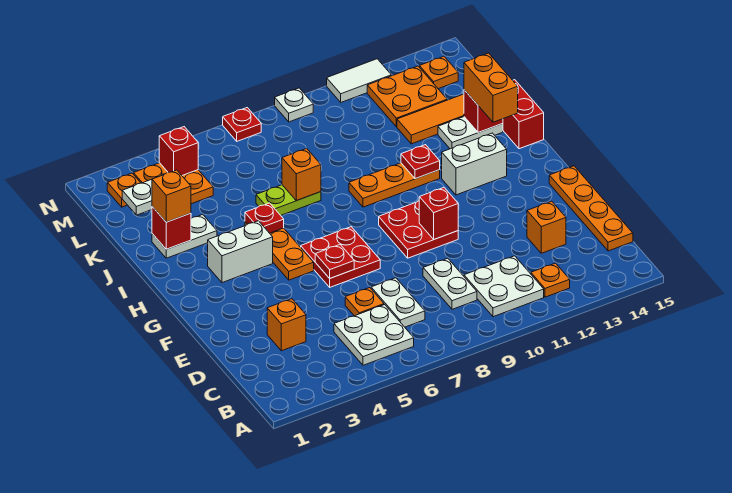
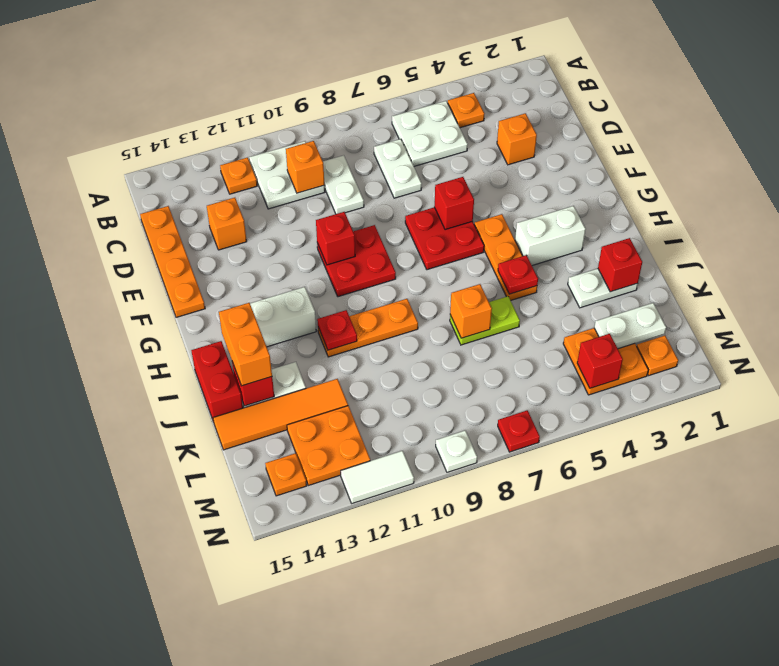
orange 1x1 plate [345,288,384,316] -> orange 1x1 plate moved to [448,93,484,128]
red 1x1 plate [315,245,354,278] -> red 1x1 brick [434,177,474,230]
orange 1x1 brick [152,170,191,222] -> orange 1x1 brick moved to [286,141,324,193]

